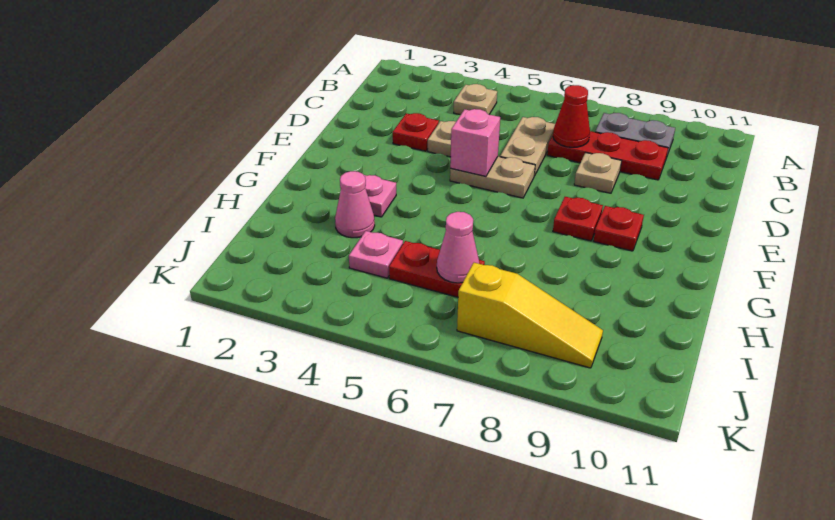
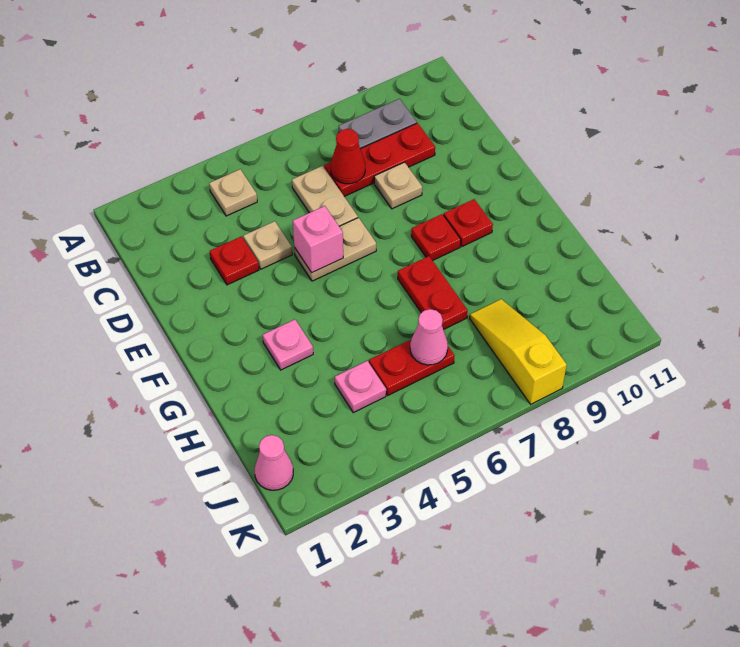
none -> red 1x2 plate [398,256,468,330]
pink 1x1 cone [335,171,375,238] -> pink 1x1 cone moved to [255,435,293,490]
yellow 1x3 slope [457,263,603,368] -> yellow 1x3 slope turned to [470,299,567,404]

